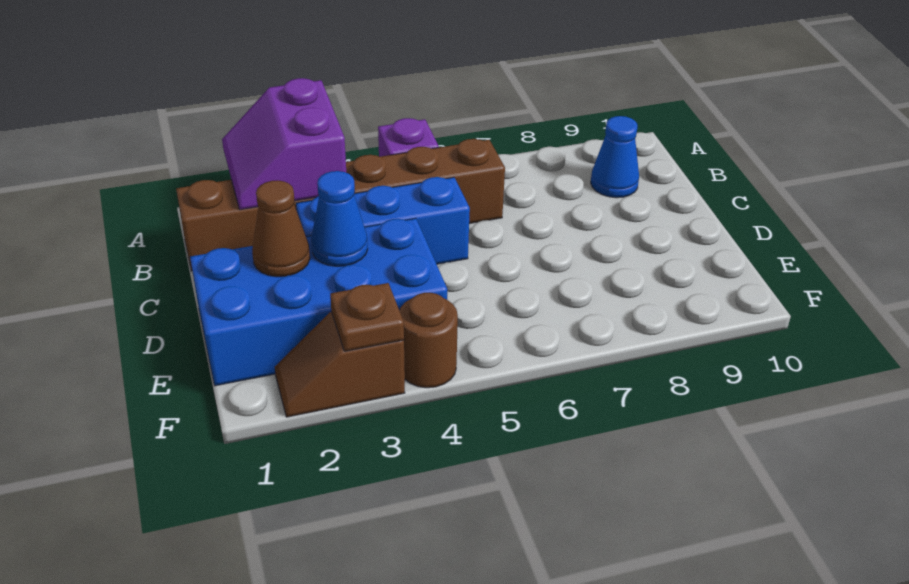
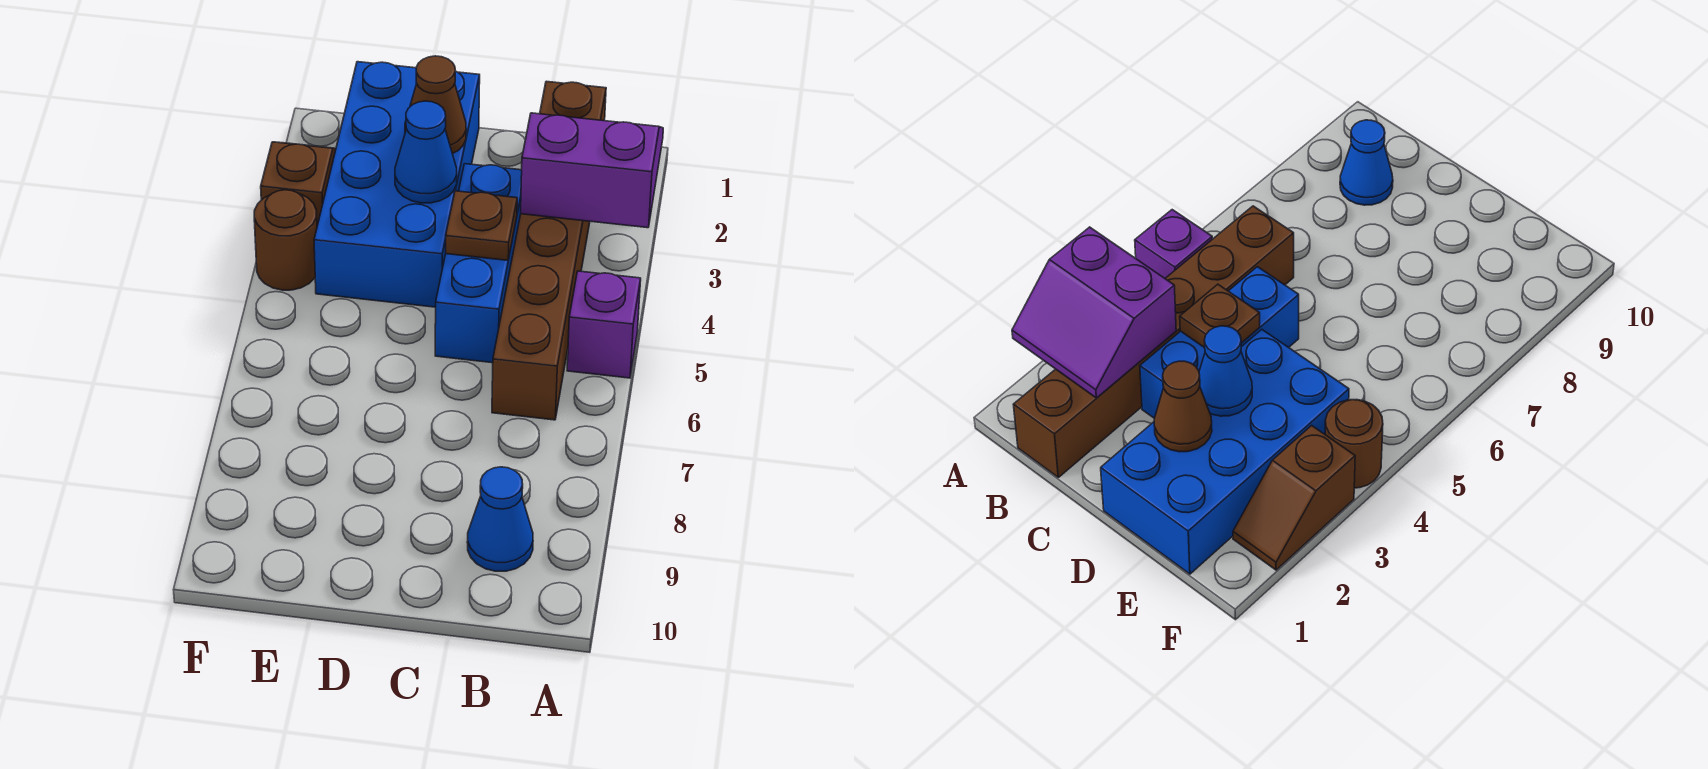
brown 1x1 plate [330,283,404,351] -> brown 1x1 plate moved to [446,191,517,260]

